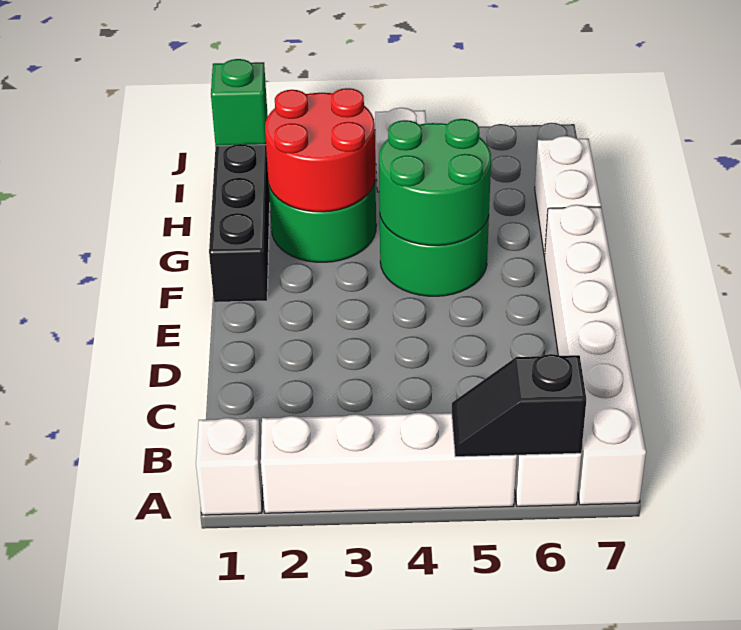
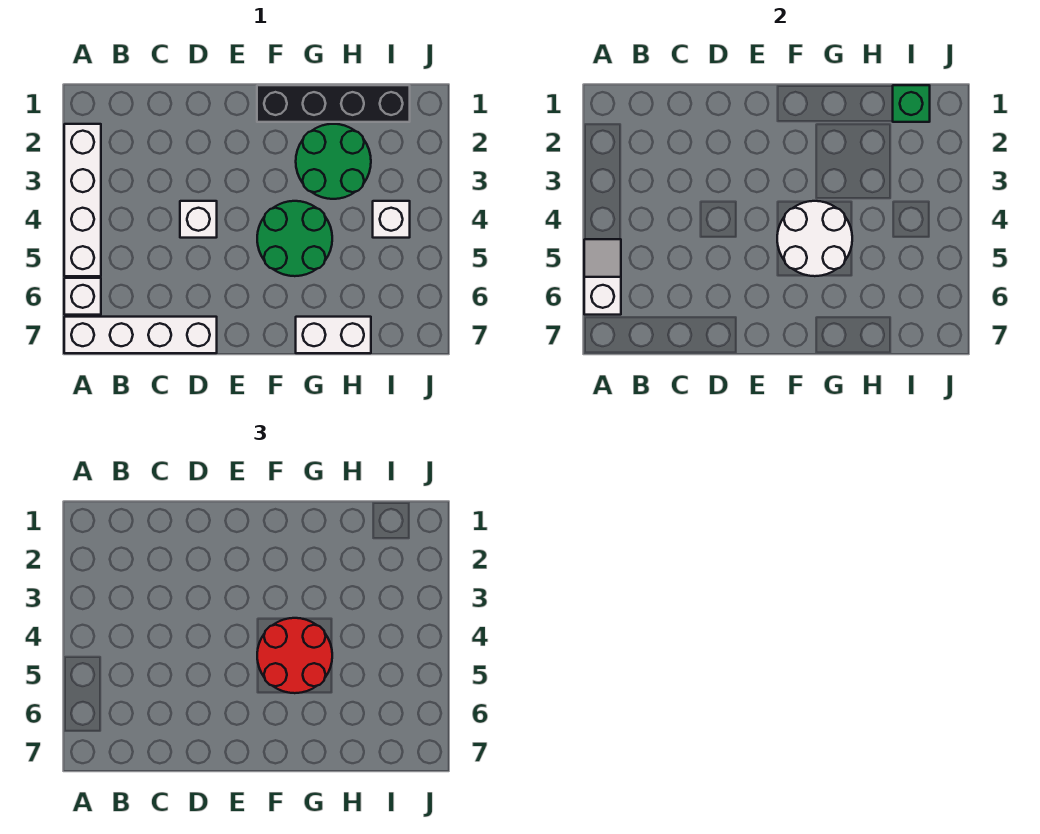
white 1x1 brick [196,418,263,515] -> white 1x1 brick moved to [180,201,217,238]
black 1x2 slope [452,354,586,457] -> white 1x2 slope [584,239,621,315]
white 1x6 brick [545,205,646,505] -> white 1x4 brick [64,317,217,353]
green 2x2 round brick [379,119,491,245] -> white 2x2 round brick [777,201,852,276]
red 2x2 round brick [265,88,375,212] -> red 2x2 round brick moved to [257,618,332,693]

